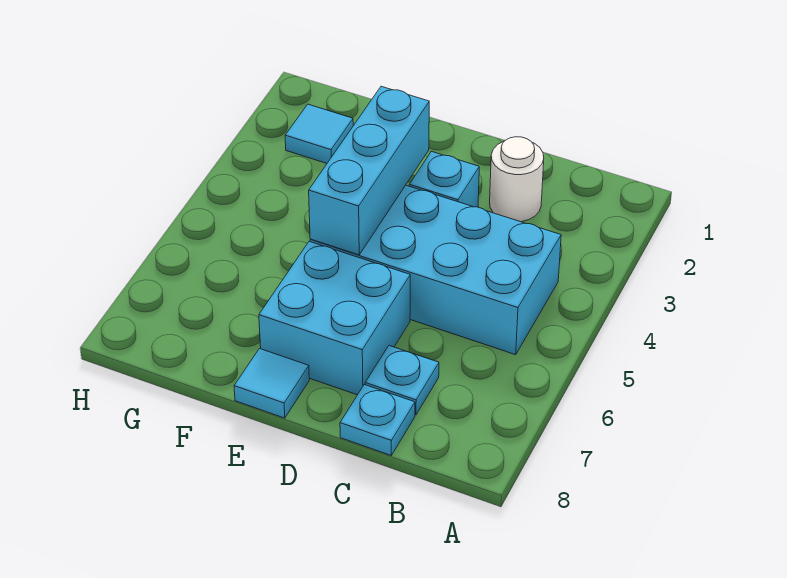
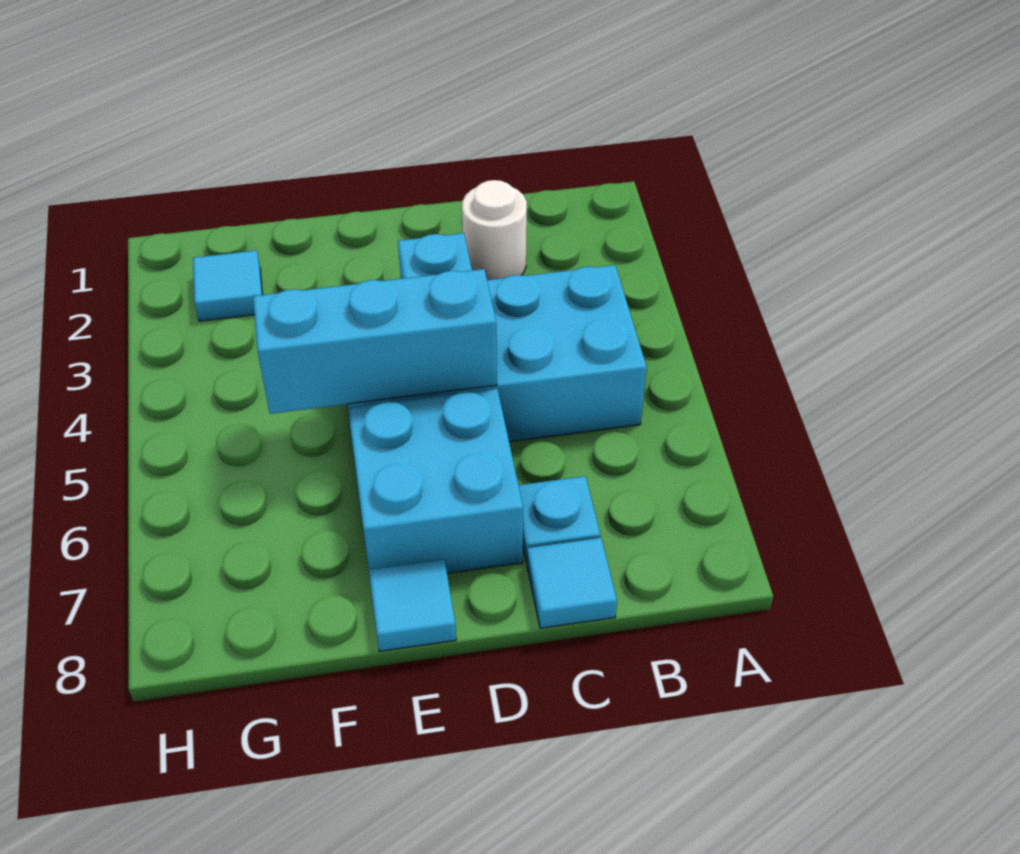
cyan 1x1 plate [340,385,415,455] -> cyan 1x1 tile [527,538,617,628]
cyan 1x3 brick [309,86,429,255] -> cyan 1x3 brick turned to [253,269,497,414]

